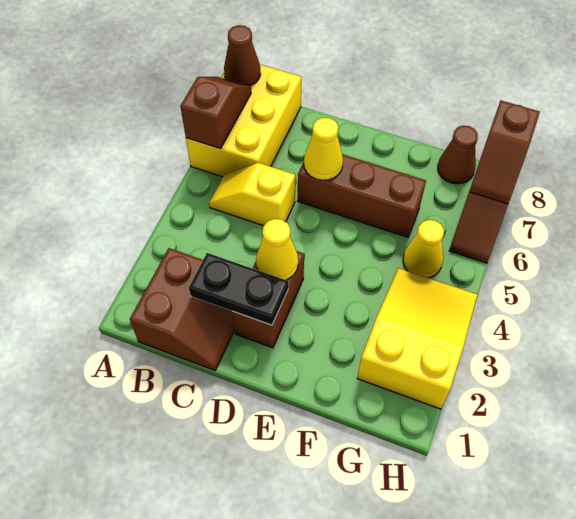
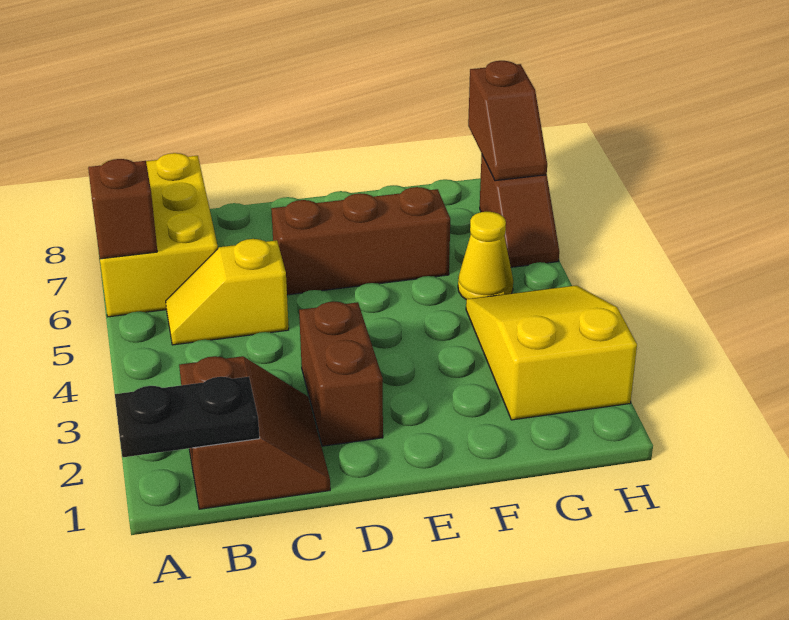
brown 1x1 cone [224,25,261,86] -> none
black 1x2 plate [189,253,288,325] -> black 1x2 plate moved to [115,377,260,457]
yellow 1x1 cone [256,219,298,280] -> none
yellow 1x1 cone [304,118,343,180] -> none
brown 1x1 cone [438,126,478,184] -> none

